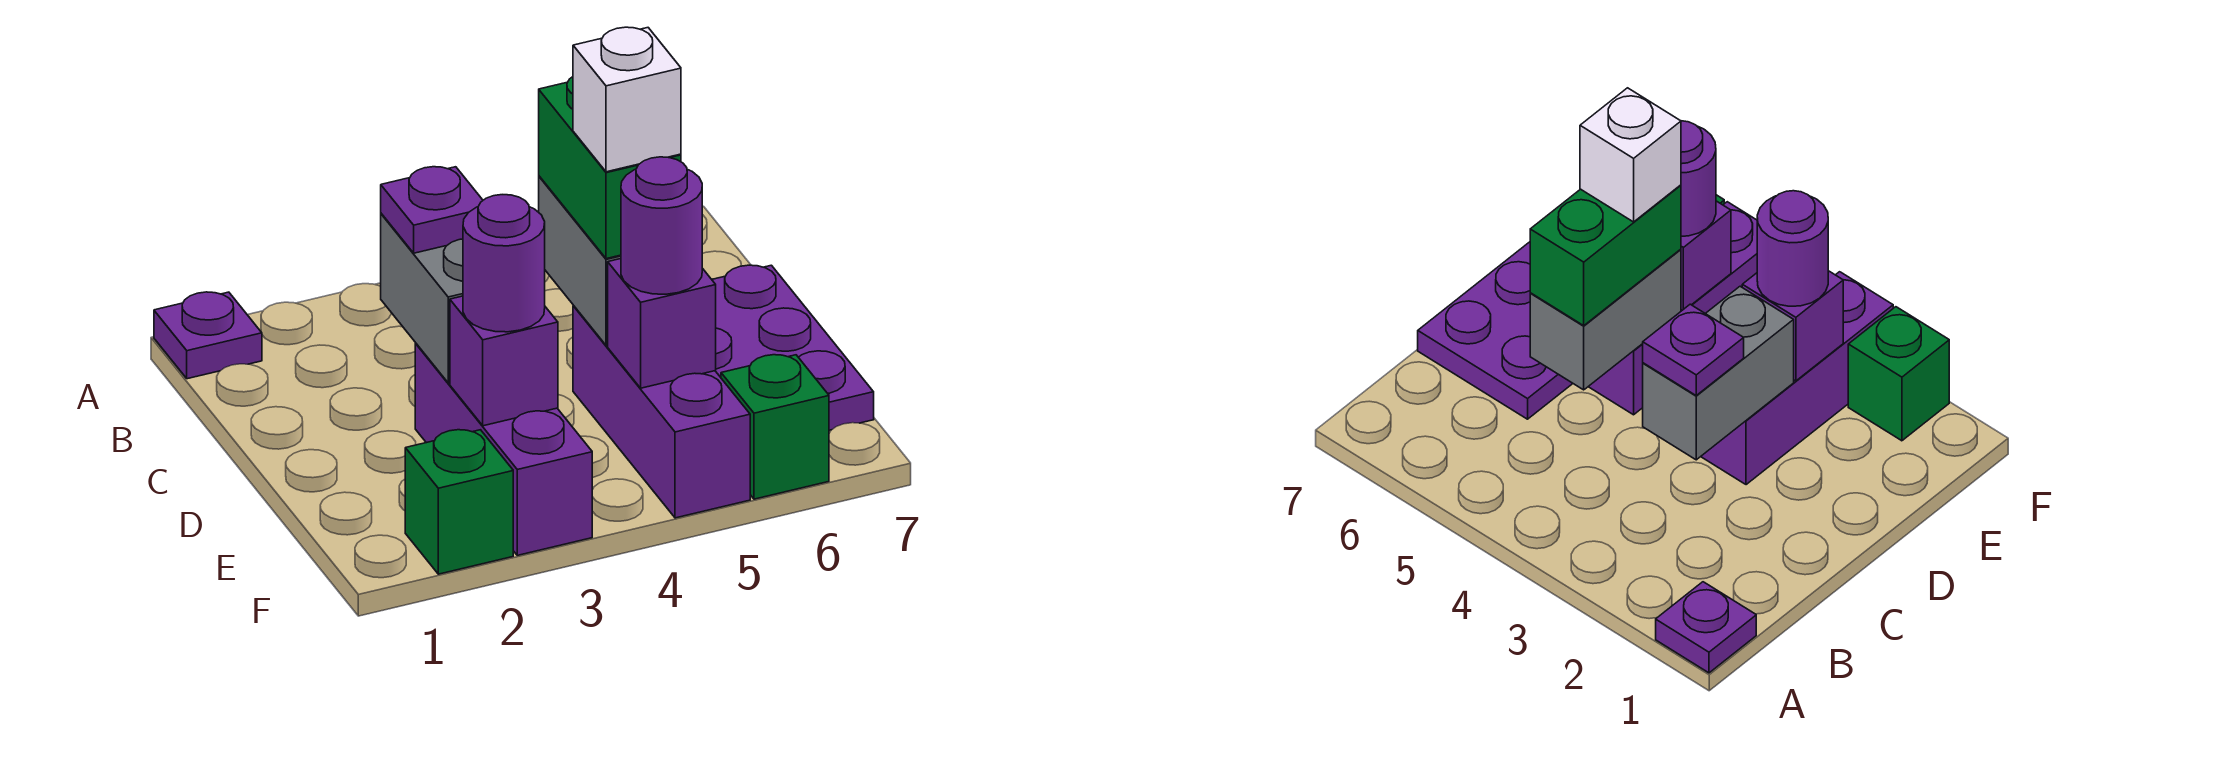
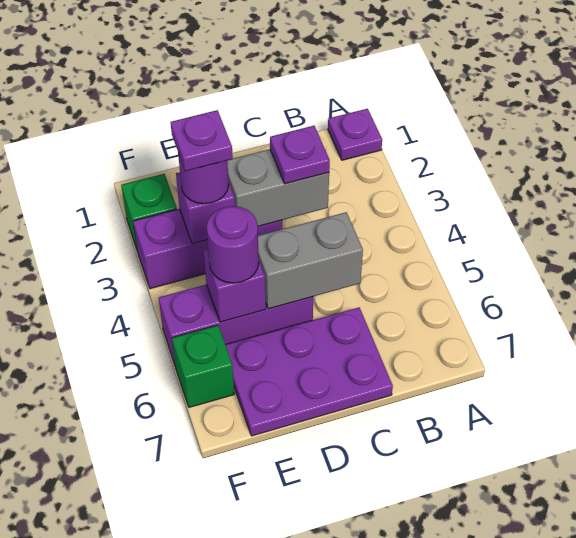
green 1x2 brick [539,77,681,259] -> none
white 1x1 brick [573,27,681,172] -> none
none -> purple 1x1 plate [171,110,233,171]

